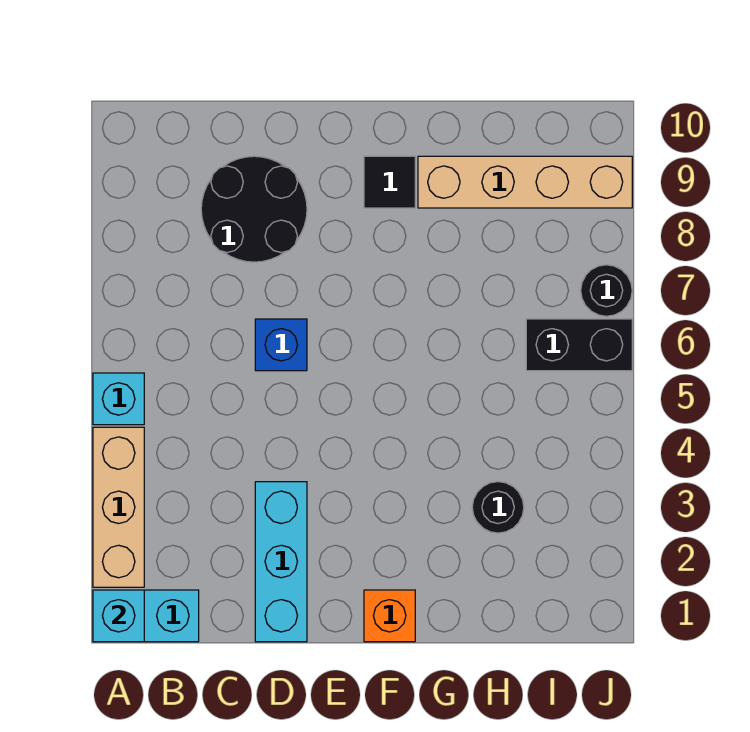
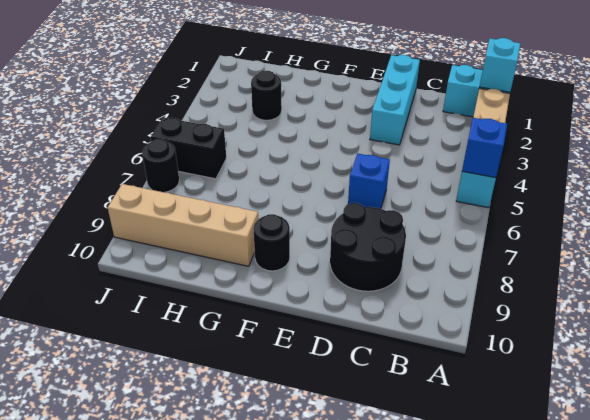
none -> blue 1x1 brick [462,118,507,178]
orange 1x1 brick [364,590,415,642] -> none
black 1x1 tile [364,156,415,208] -> black 1x1 round brick [253,214,290,271]

